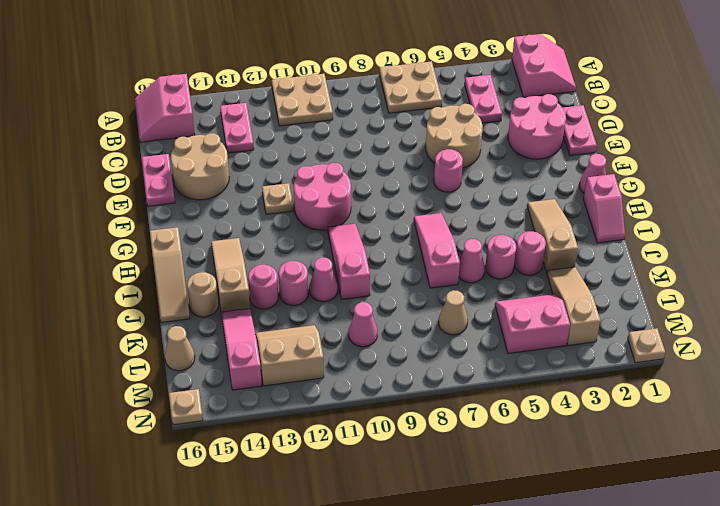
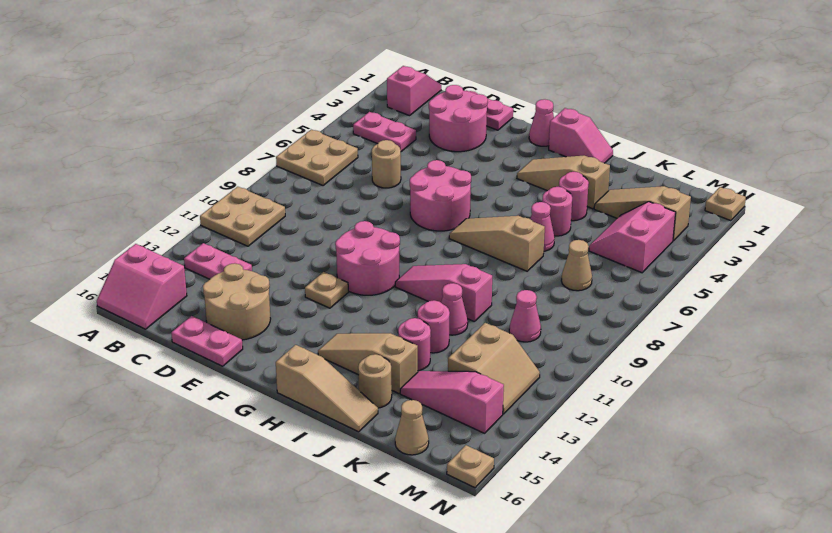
pink 2x2 slope [512,34,576,98] -> pink 1x2 slope [387,66,441,116]
tan 2x2 round brick [426,104,483,168] -> tan 1x1 round brick [372,140,401,188]
pink 1x1 round brick [434,149,463,192] -> pink 2x2 round brick [410,160,471,231]
pink 1x3 slope [414,213,460,288] -> tan 1x3 slope [449,216,545,271]
tan 2x2 slope [255,325,324,386] -> tan 2x2 slope turned to [448,323,540,414]

